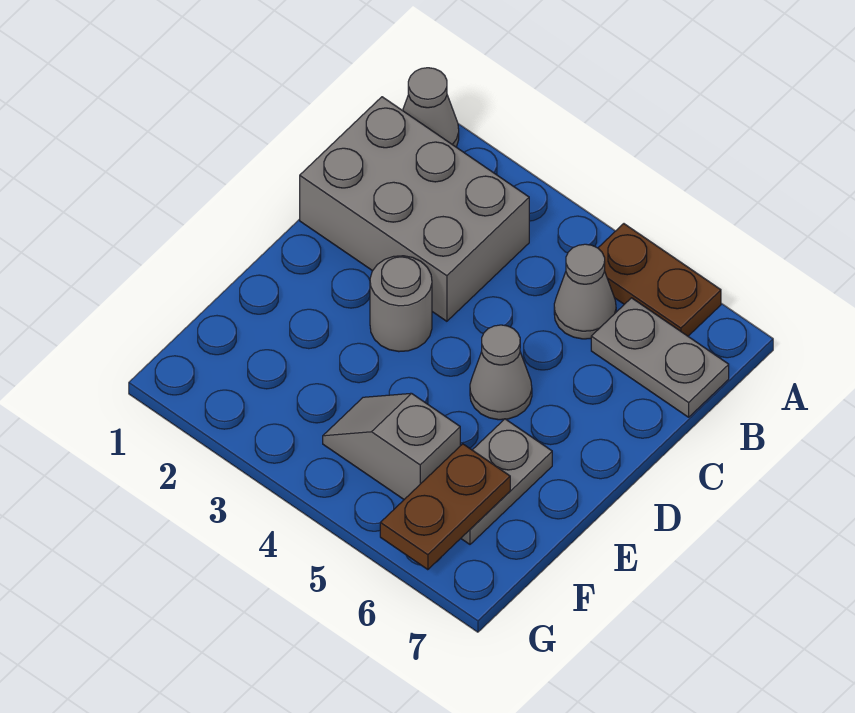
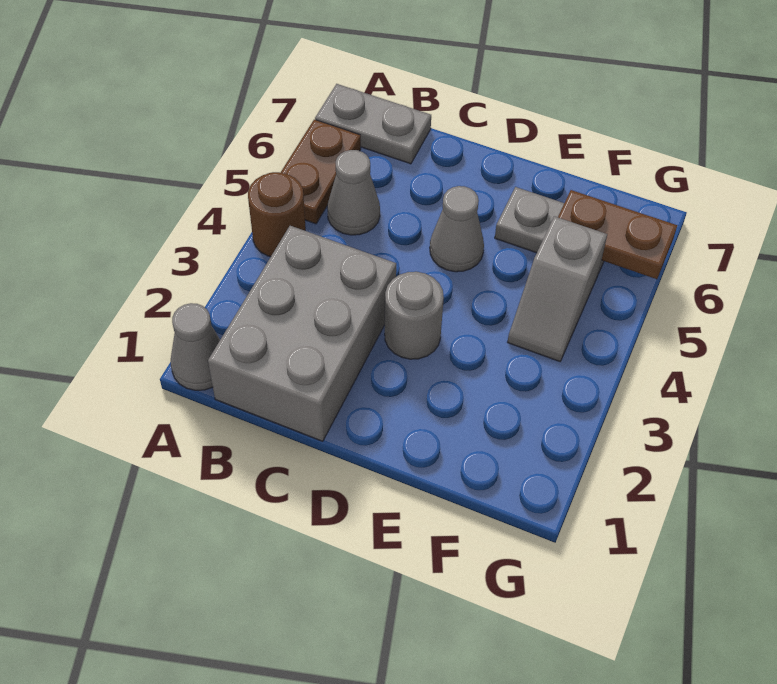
none -> brown 1x1 round brick [248,172,306,257]
grey 1x2 plate [591,298,729,417] -> grey 1x2 plate turned to [315,84,431,164]

